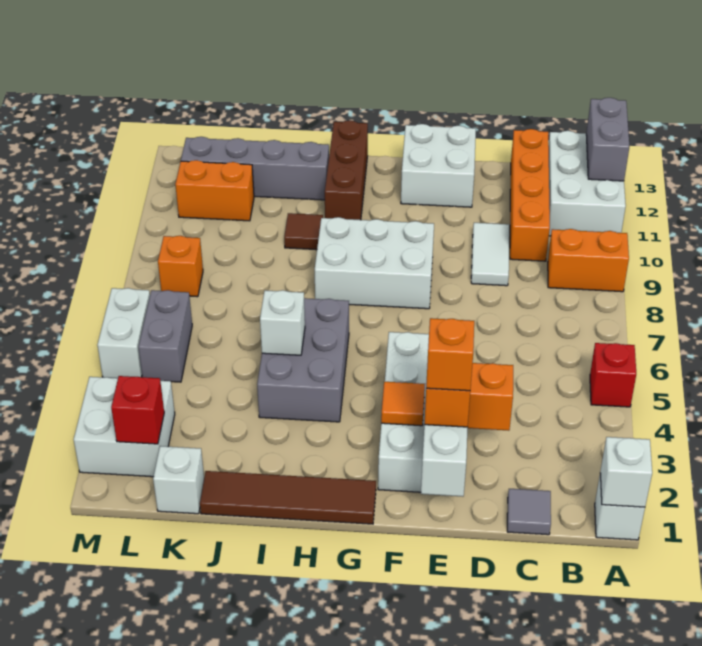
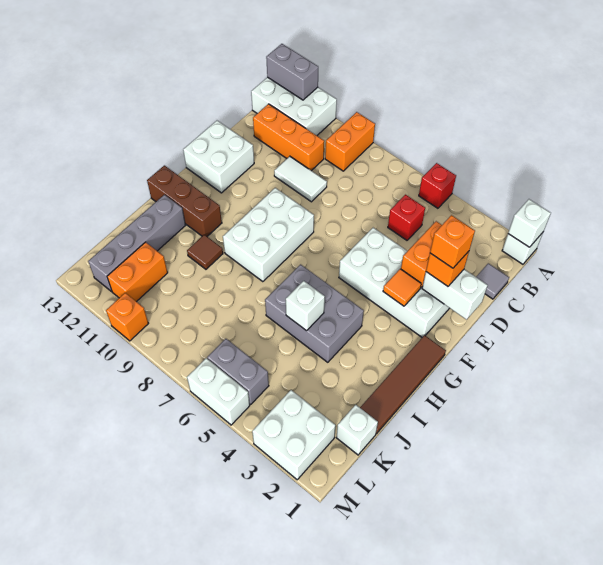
orange 1x4 brick [510,129,550,261] -> orange 1x3 brick [253,104,324,171]
red 1x1 brick [111,376,164,444] -> red 1x1 brick moved to [388,195,425,240]
orange 1x1 brick [158,236,203,297] -> orange 1x1 brick moved to [106,293,149,341]

